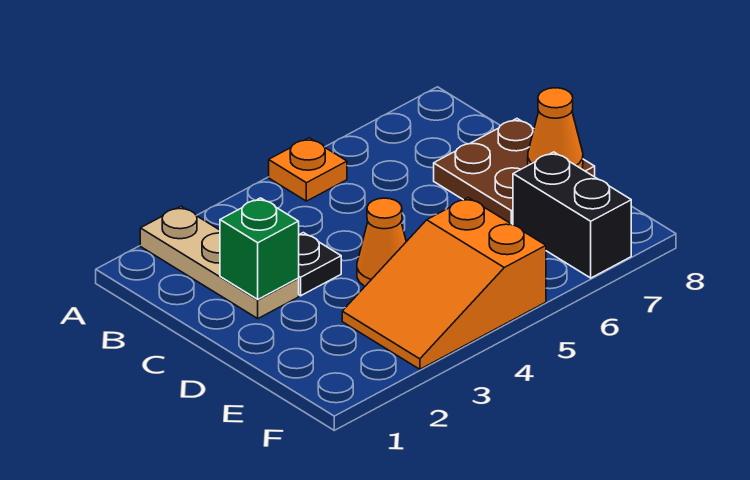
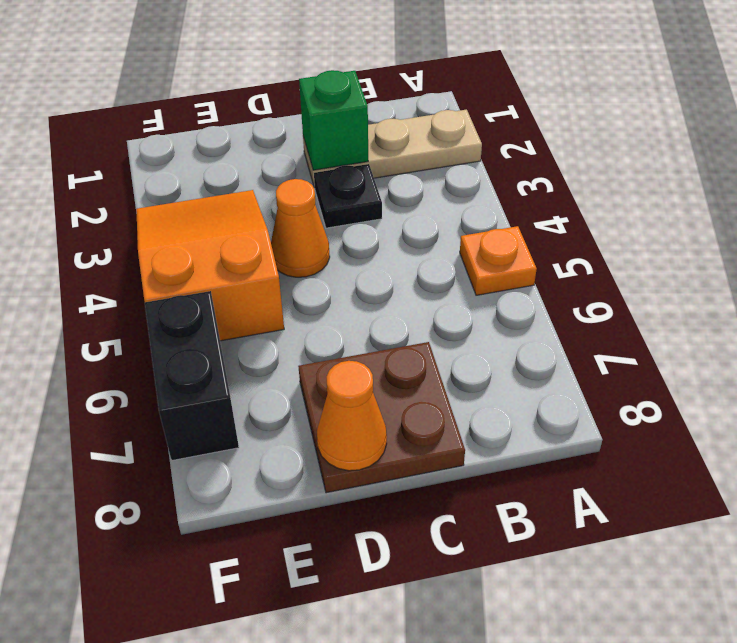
black 1x2 brick [513,152,631,278] -> black 1x2 brick turned to [145,291,239,460]

